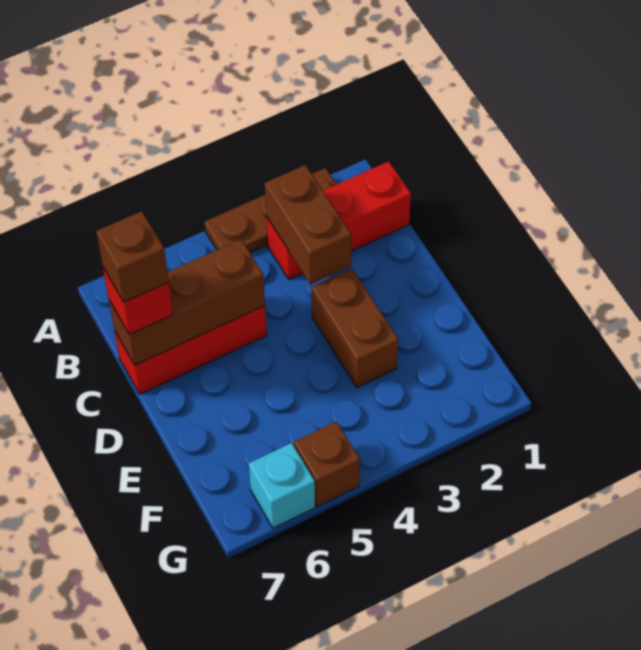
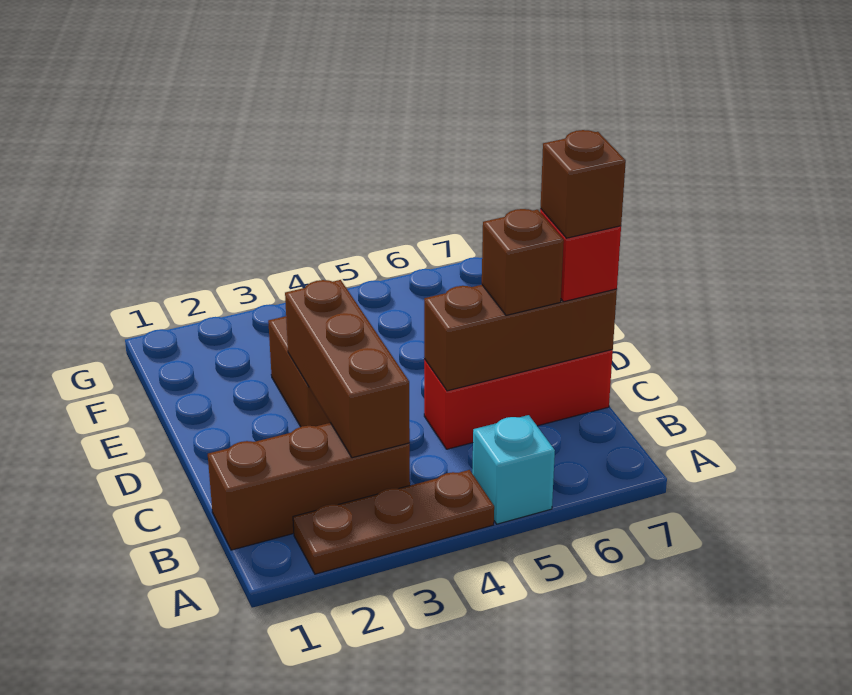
red 1x3 brick [266,161,411,280] -> brown 1x3 brick [208,423,410,550]
brown 1x2 brick [265,165,351,284] -> brown 1x3 brick [285,280,410,458]
brown 1x1 brick [294,421,360,507] -> brown 1x1 brick moved to [482,209,564,315]
cyan 1x1 brick [249,443,315,528] -> cyan 1x1 brick moved to [472,415,555,524]

